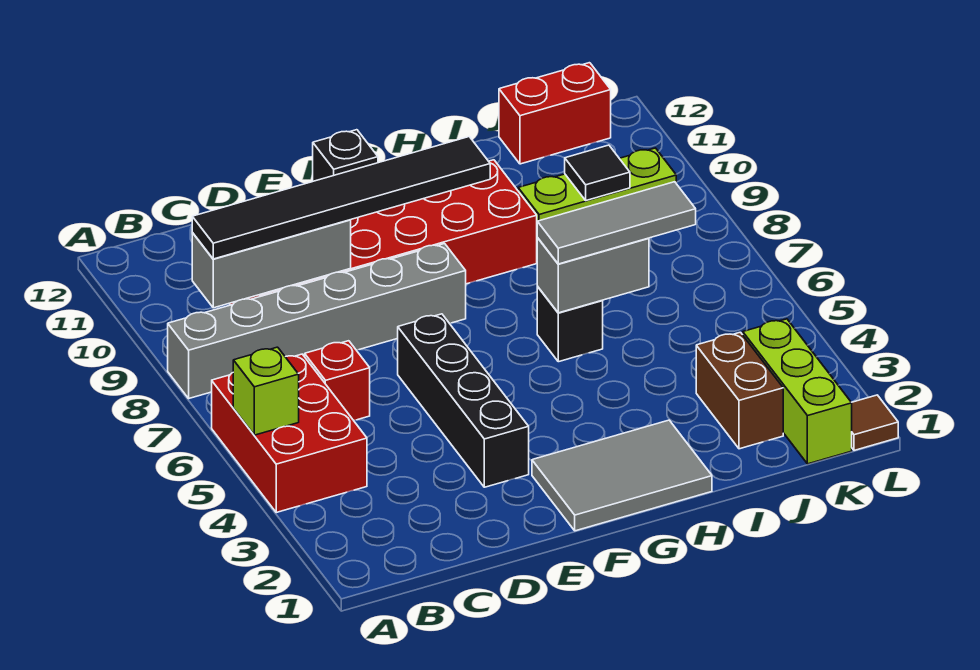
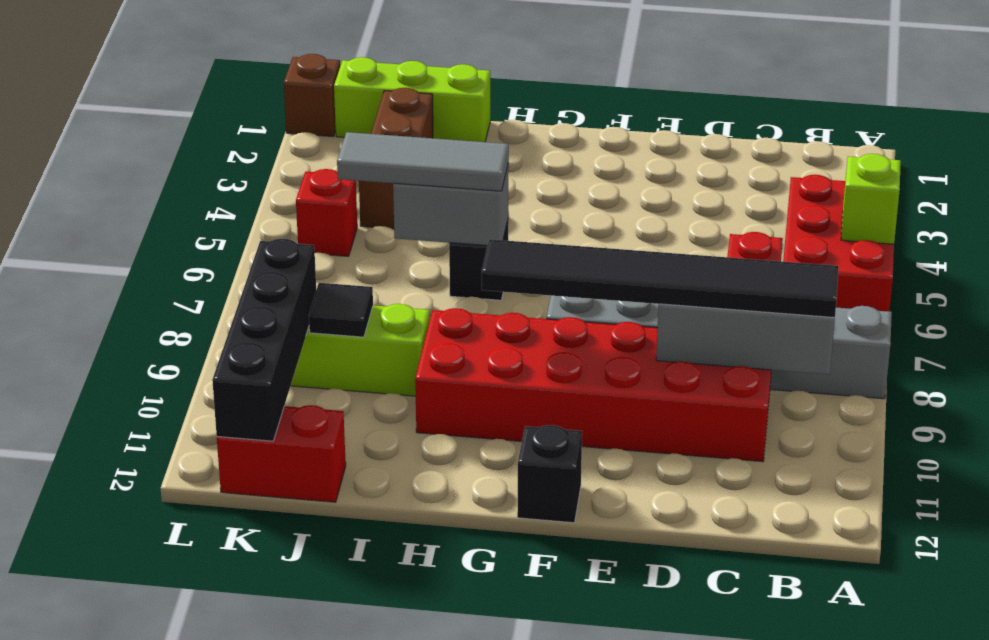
black 1x4 brick [398,314,529,487] -> black 1x4 brick moved to [212,239,316,441]
grey 2x3 tile [532,420,712,531] -> none
brown 1x2 brick [696,332,783,449] -> brown 1x3 brick [359,88,433,229]
lime 1x3 brick [743,319,852,464] -> lime 1x3 brick turned to [334,57,490,142]
none -> red 1x1 brick [296,169,357,256]
brown 1x1 tile [852,395,898,450] -> brown 1x1 brick [284,54,340,137]

